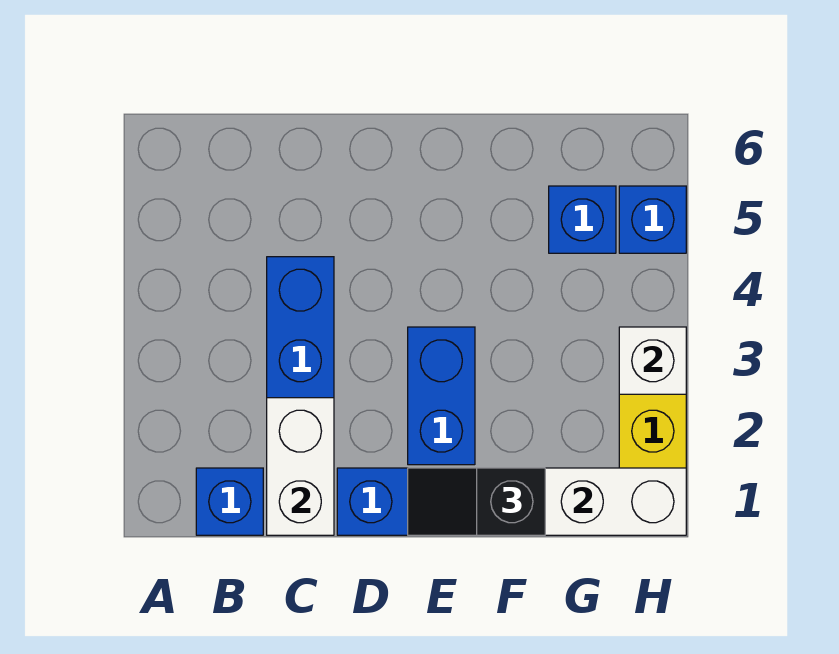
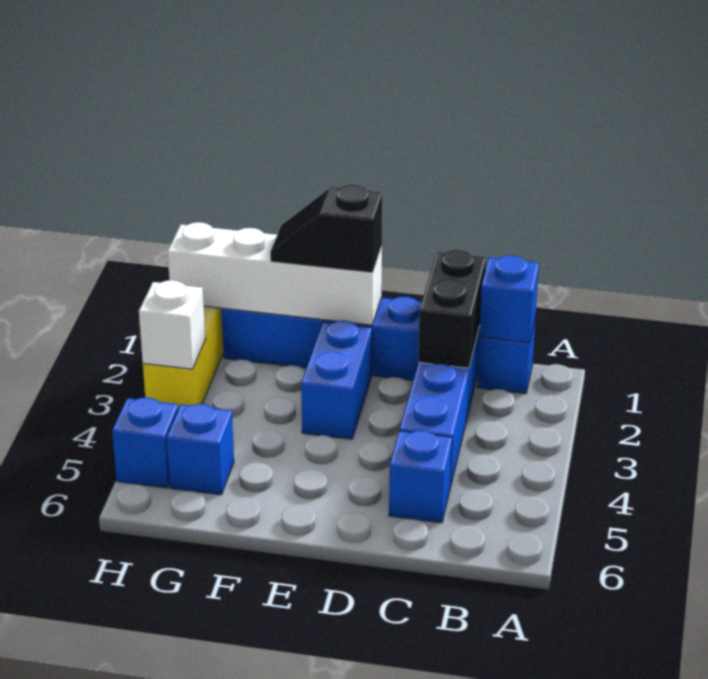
none -> blue 1x1 brick [479,255,539,343]
white 1x2 brick [267,398,334,535] -> black 1x2 brick [418,250,486,368]
none -> blue 1x1 brick [389,430,452,523]
black 1x2 slope [408,468,545,535] -> black 1x2 slope turned to [270,185,382,273]

